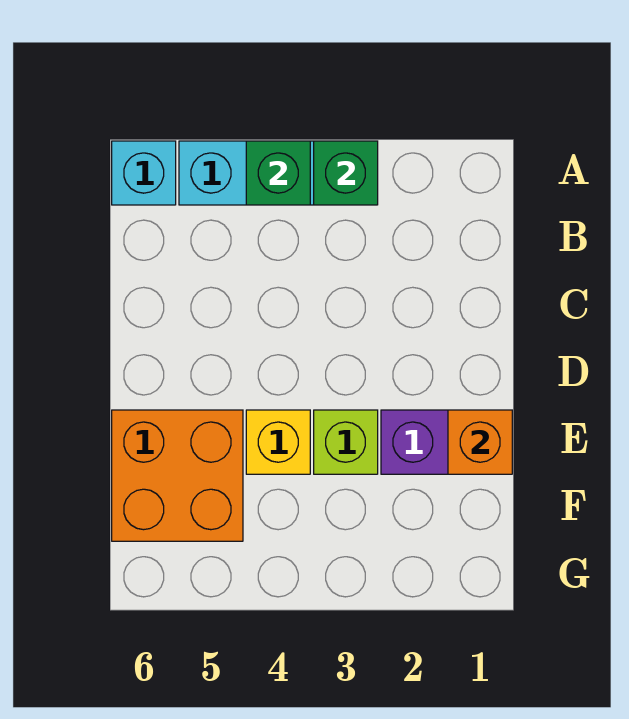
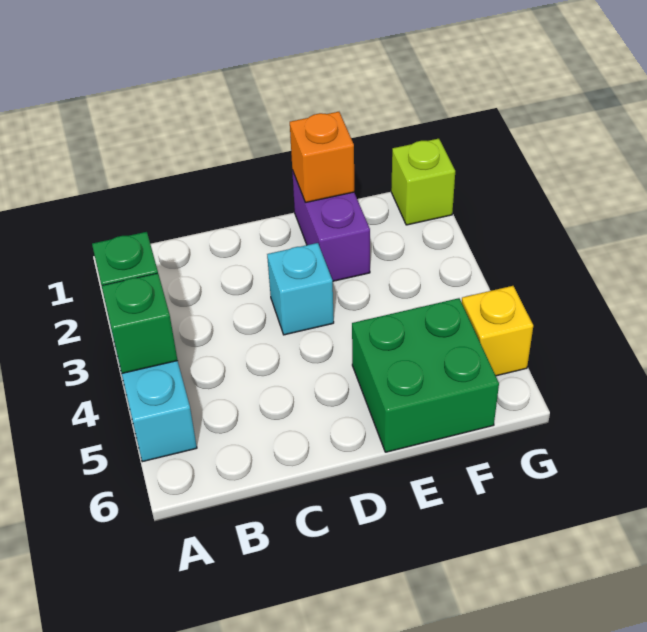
cyan 1x1 brick [112,141,176,205] -> cyan 1x1 brick moved to [267,243,334,335]
lime 1x1 brick [314,410,378,474] -> lime 1x1 brick moved to [391,139,455,225]
yellow 1x1 brick [246,410,310,474] -> yellow 1x1 brick moved to [462,286,533,376]
orange 2x2 brick [112,410,243,541] -> green 2x2 brick [352,298,499,452]

